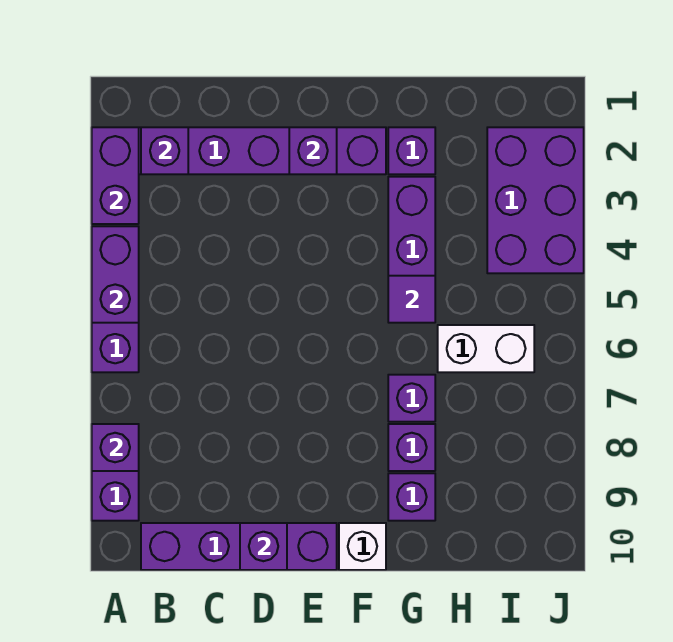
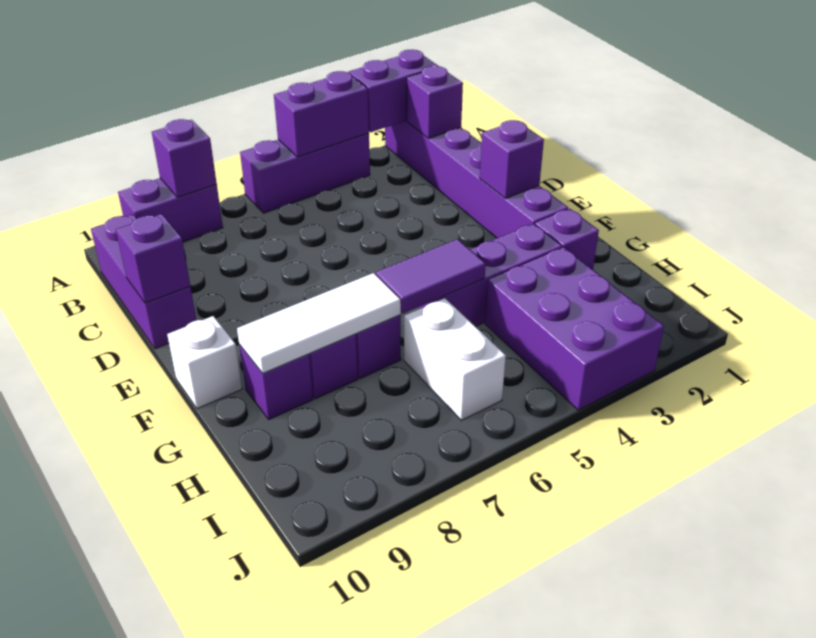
purple 1x4 brick [141,523,337,570] -> purple 1x3 brick [91,215,196,349]
purple 1x1 tile [388,276,435,323] -> purple 1x2 tile [376,239,486,313]
none -> white 1x3 tile [237,273,401,373]
purple 2x3 brick [487,127,584,273] -> purple 2x3 brick turned to [485,247,664,410]

